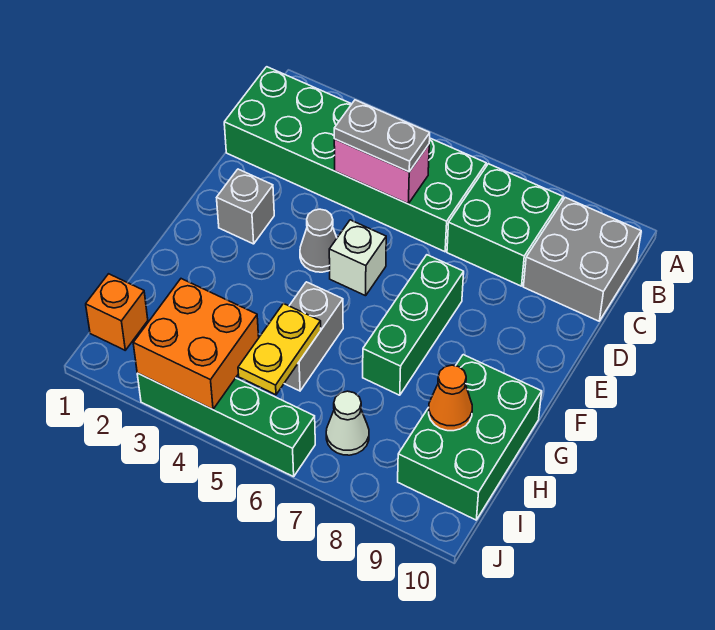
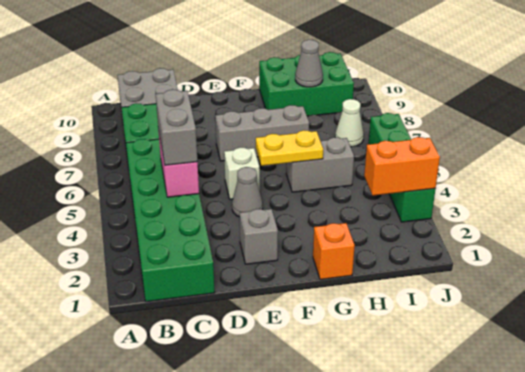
grey 1x2 plate [334,100,430,172] -> grey 1x2 brick [156,89,198,165]
green 1x3 brick [363,255,464,395] -> grey 1x3 brick [215,105,309,161]
yellow 1x2 plate [238,303,321,395] -> yellow 1x2 plate moved to [256,130,323,166]
orange 1x1 cone [429,365,472,431] -> grey 1x1 cone [295,40,323,87]
orange 1x1 brick [86,274,148,350] -> orange 1x1 brick moved to [313,223,355,280]
orange 2x2 brick [133,279,259,409] -> orange 1x2 brick [364,137,440,196]

